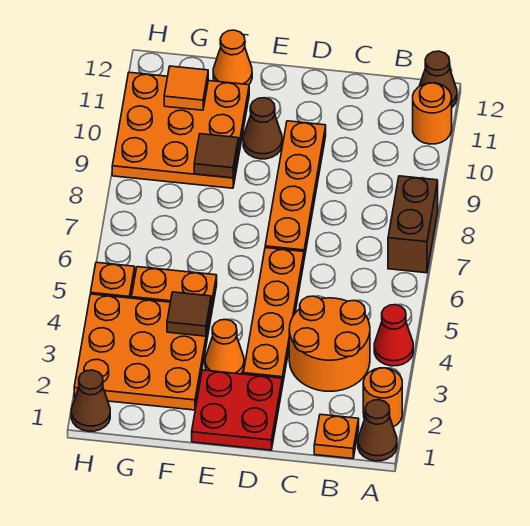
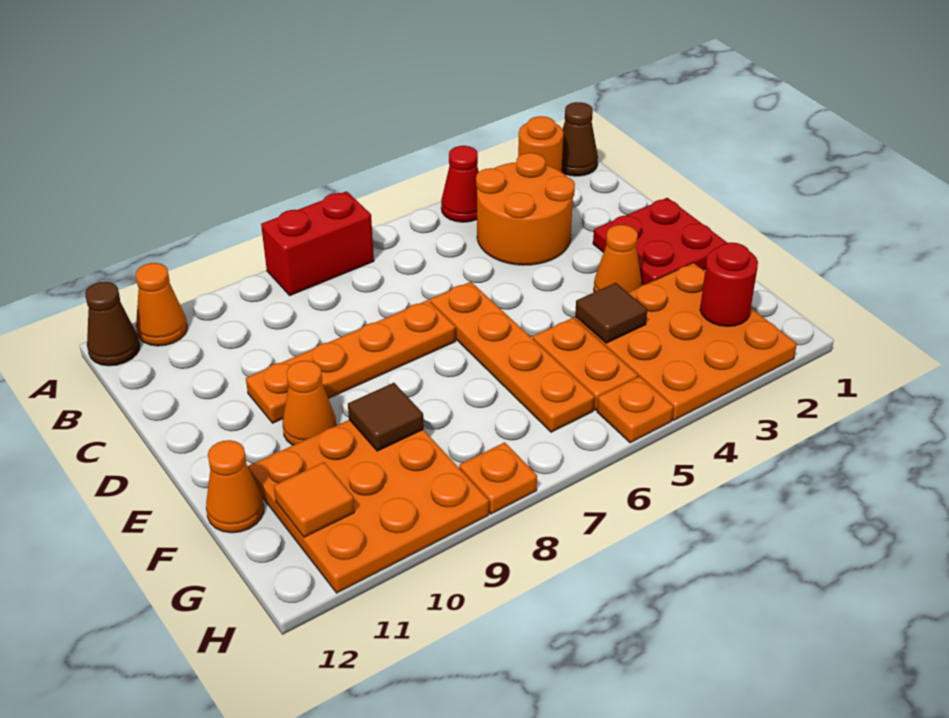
brown 1x2 brick [388,176,438,273] -> red 1x2 brick [261,191,374,295]
orange 1x1 round brick [413,83,452,144] -> orange 1x1 cone [136,263,187,346]
orange 1x1 plate [314,414,359,459] -> orange 1x1 plate moved to [459,442,537,514]
orange 1x4 plate [243,248,304,386] -> orange 1x4 plate turned to [430,282,594,432]
brown 1x1 cone [243,98,282,159] -> orange 1x1 cone [283,361,336,445]
none -> red 1x1 round brick [700,243,758,326]
brown 1x1 cone [71,370,110,431] -> none

